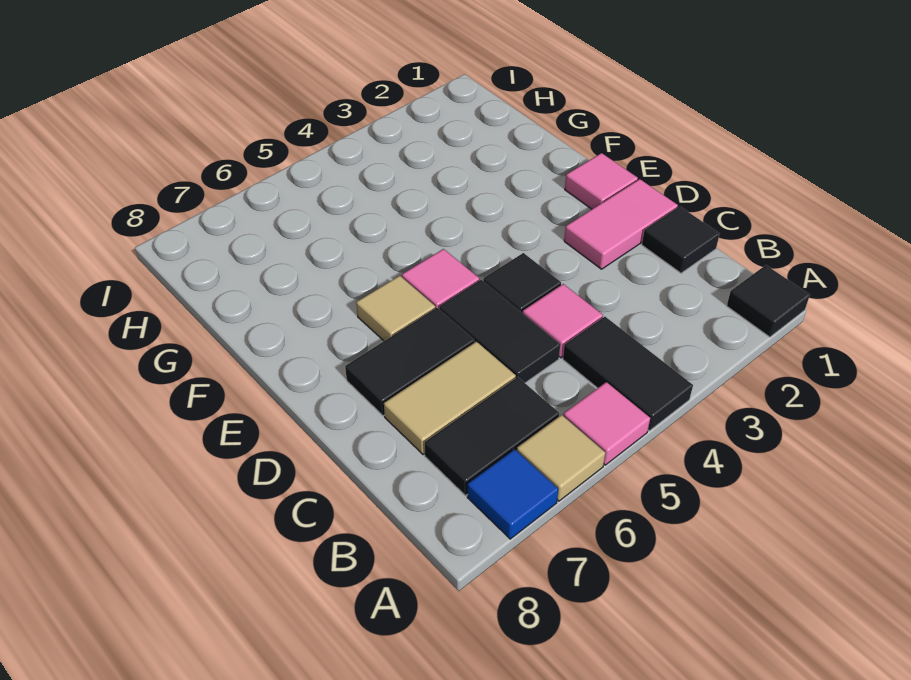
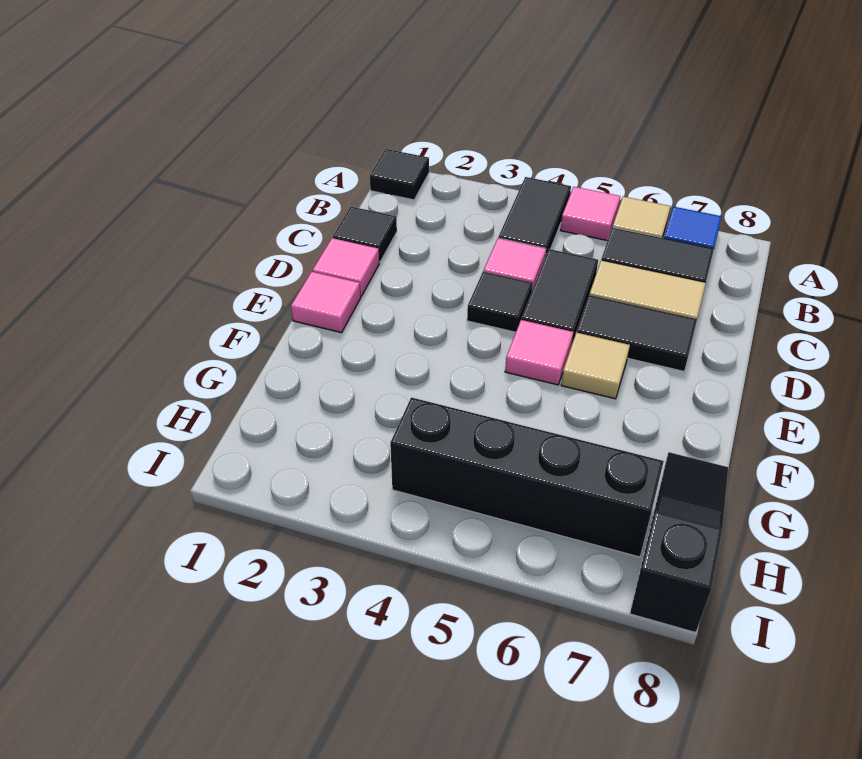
pink 1x2 tile [564,179,678,269] -> pink 1x1 tile [312,238,379,296]
none -> black 1x3 slope [630,452,728,633]
none -> black 1x4 brick [390,397,664,557]

